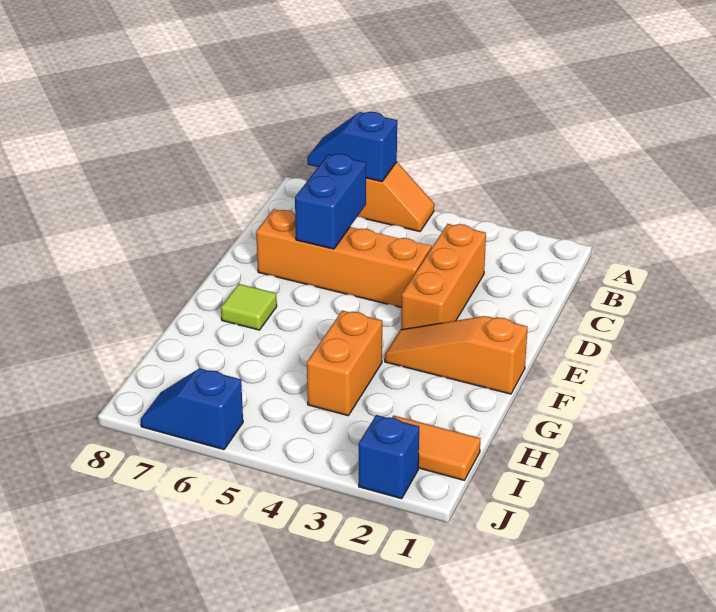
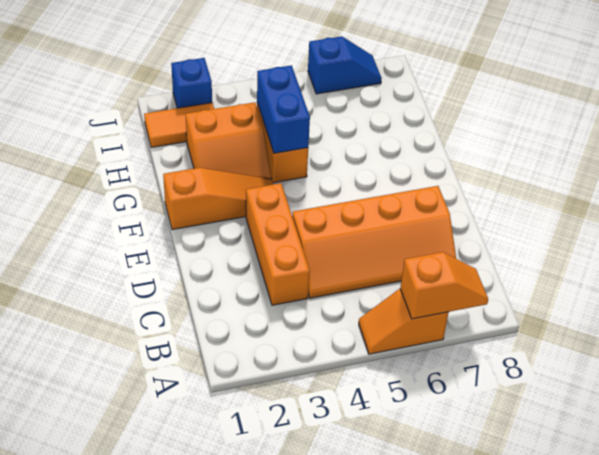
blue 1x2 slope [307,112,397,182] -> orange 1x2 slope [400,252,488,319]
blue 1x2 brick [295,154,366,249] -> blue 1x2 brick moved to [257,65,310,153]
lime 1x1 tile [221,284,277,330] -> none
none -> orange 2x2 slope [186,102,271,179]

